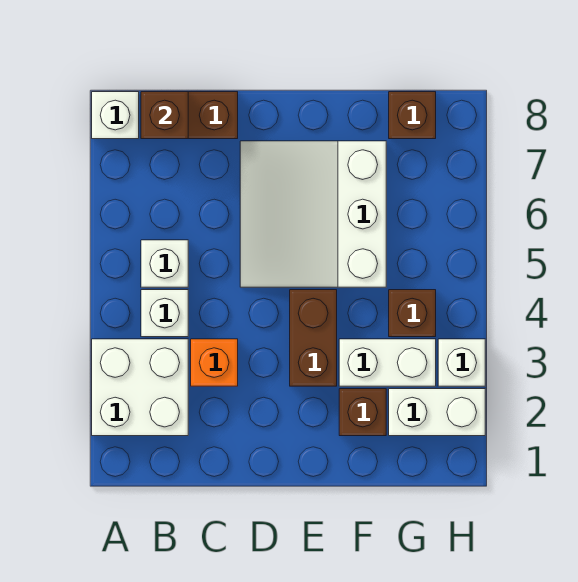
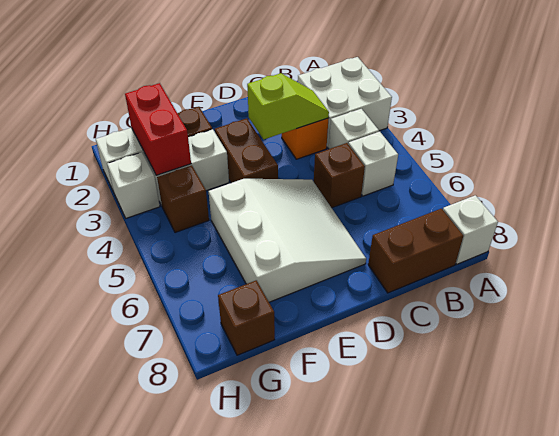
brown 1x1 brick [141,92,188,139] -> brown 1x1 brick moved to [314,143,365,208]
none -> lime 1x2 slope [247,73,329,140]
none -> red 1x2 brick [125,83,191,175]

